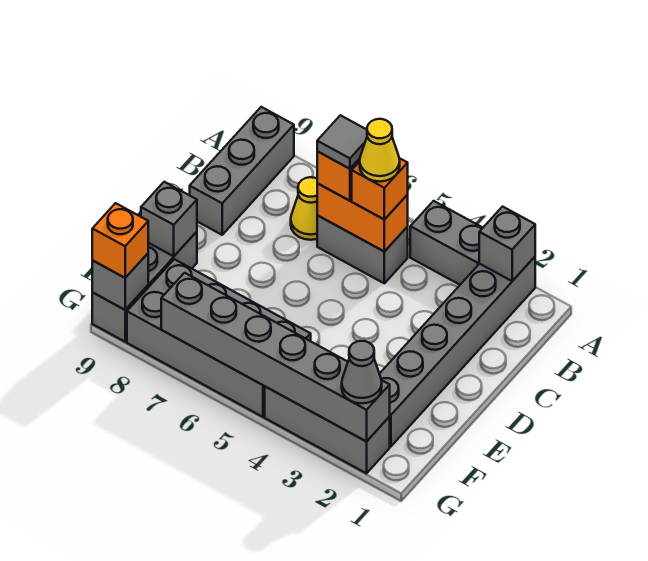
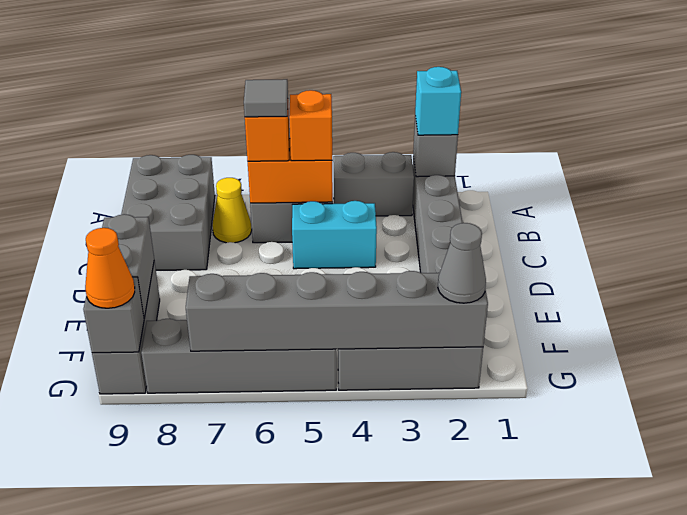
none -> cyan 1x1 brick [415,67,461,135]
grey 1x3 brick [190,107,294,235] -> grey 2x3 brick [121,155,215,270]
yellow 1x1 cone [360,119,400,182] -> none
none -> cyan 1x2 brick [292,201,377,269]
grey 1x1 brick [141,182,197,256] -> grey 1x2 brick [102,214,154,318]
grey 2x4 brick [127,259,311,417] -> grey 1x4 brick [141,319,336,393]
orange 1x1 brick [92,203,148,278] -> orange 1x1 cone [85,228,135,308]

